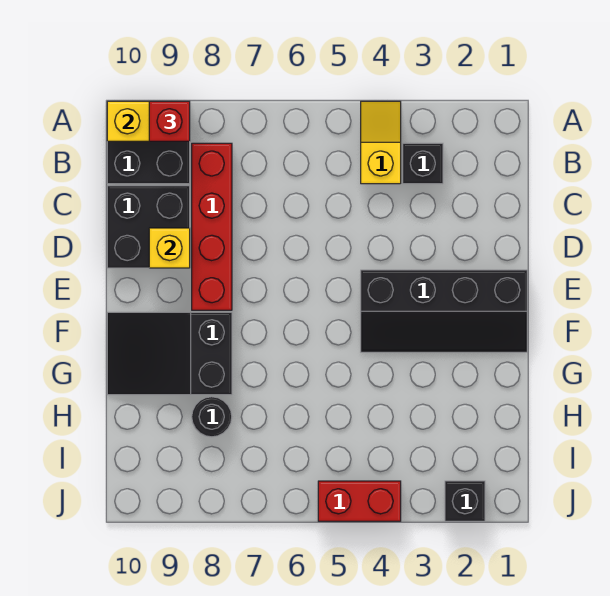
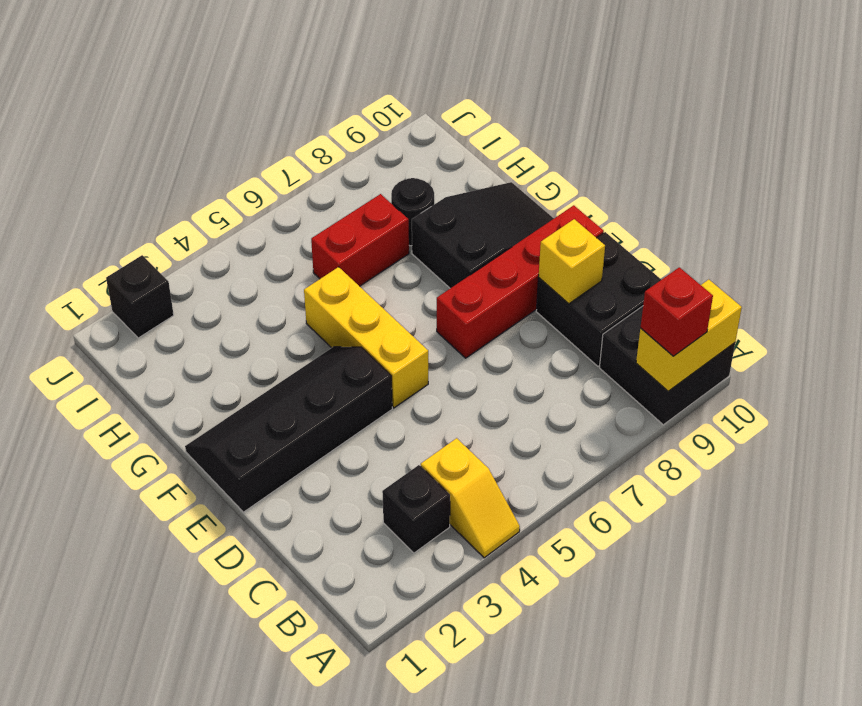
red 1x4 brick [192,143,232,310] -> red 1x4 brick turned to [437,205,604,358]
none -> yellow 1x3 brick [304,267,428,408]
red 1x2 brick [318,481,401,521] -> red 1x2 brick moved to [311,194,409,286]

